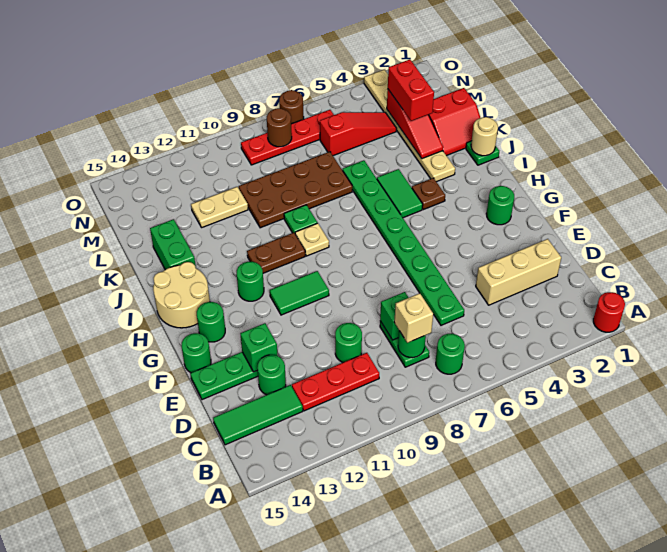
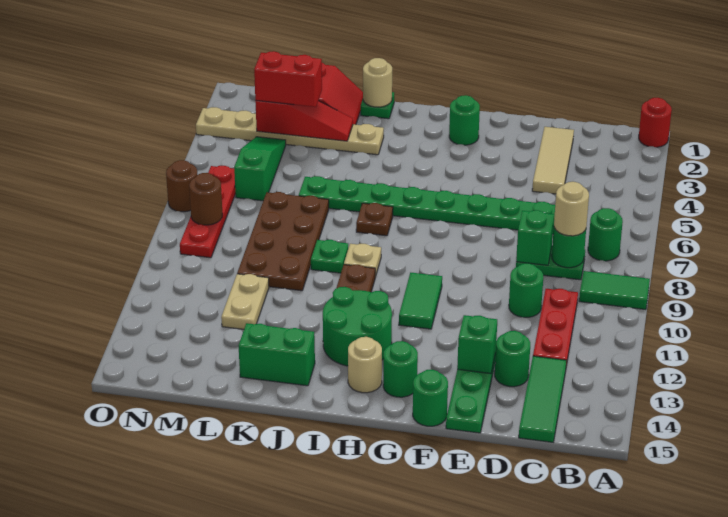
tan 1x1 brick [394,293,433,343] -> tan 1x1 round brick [554,182,589,236]
tan 1x3 brick [476,239,561,305] -> tan 1x3 tile [532,127,574,194]
green 1x1 round brick [237,262,264,301] -> green 2x2 round brick [323,287,392,366]
tan 2x2 round brick [153,262,210,328] -> tan 1x1 round brick [348,337,382,393]
brown 1x1 plate [412,178,445,210] -> brown 1x1 plate moved to [356,203,393,236]
green 1x2 tile [377,169,423,218] -> green 1x2 tile moved to [579,271,650,310]
red 1x3 slope [320,112,397,156] -> green 1x3 slope [234,137,286,201]

